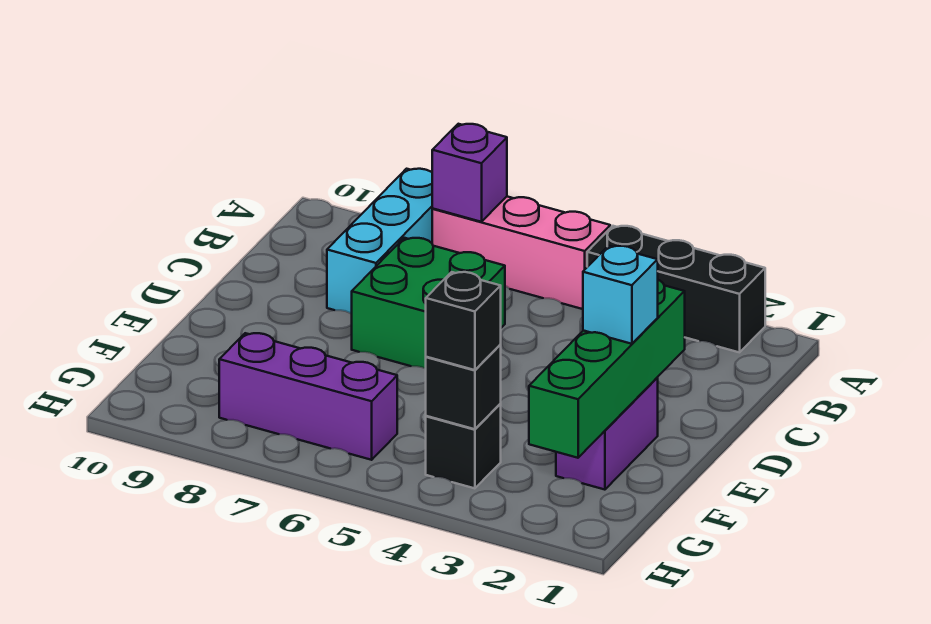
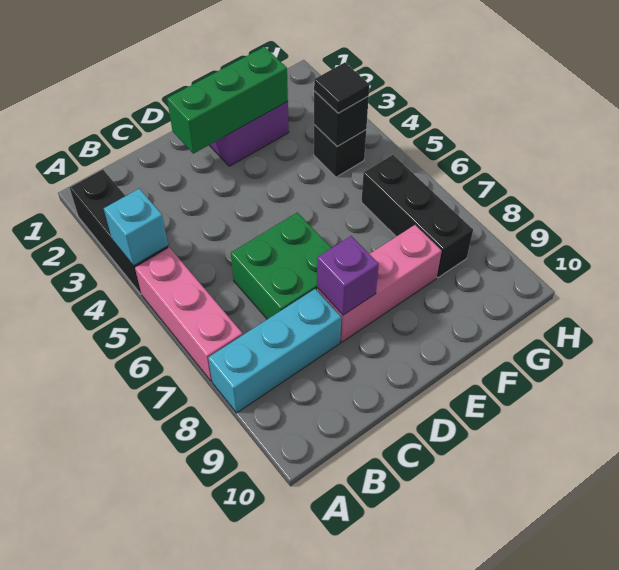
purple 1x1 brick [432,124,507,222] -> purple 1x1 brick moved to [317,236,379,315]
green 1x4 brick [529,280,685,458] -> green 1x3 brick [167,47,288,154]
none -> pink 1x3 brick [317,225,442,342]
cyan 1x1 brick [583,246,658,344] -> cyan 1x1 brick moved to [104,189,168,266]
black 1x1 brick [426,272,501,370] -> black 1x1 tile [314,62,369,113]
purple 1x3 brick [219,333,397,460] -> black 1x3 brick [361,155,473,278]

